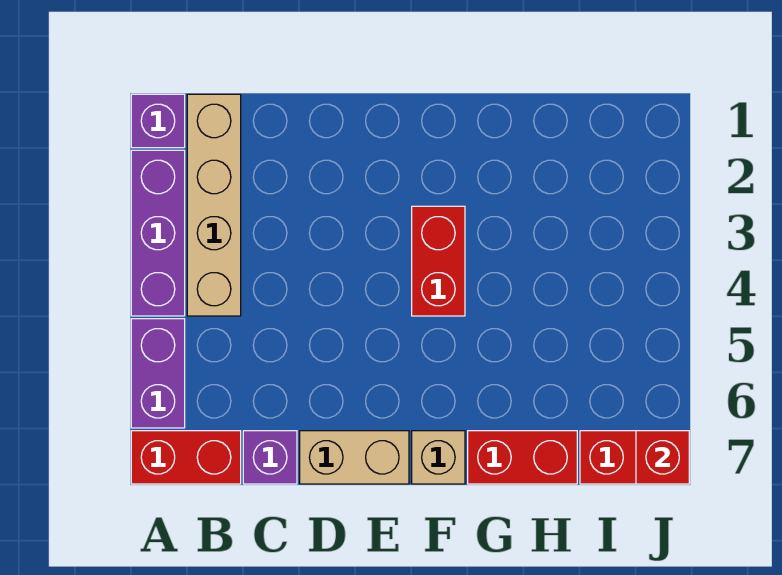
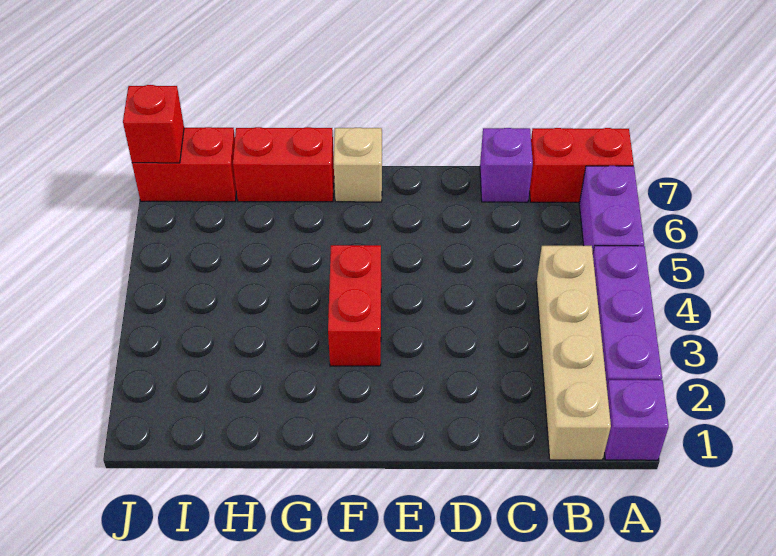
tan 1x2 brick [300,431,409,484] -> none

